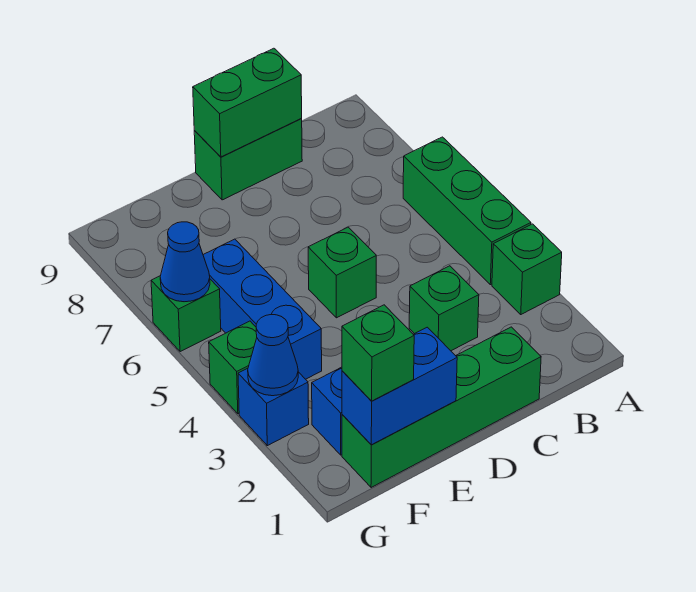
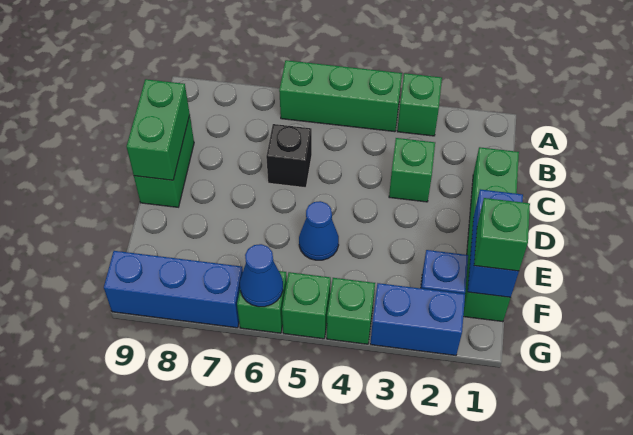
none -> black 1x1 brick [266,124,312,188]
green 1x1 brick [308,227,376,318] -> green 1x1 brick moved to [282,272,331,339]
blue 1x3 brick [203,239,322,379] -> blue 1x3 brick moved to [104,251,243,328]
blue 1x1 brick [238,368,309,446] -> blue 1x2 brick [370,283,465,355]
blue 1x1 cone [248,315,298,396] -> blue 1x1 cone moved to [299,201,339,260]

